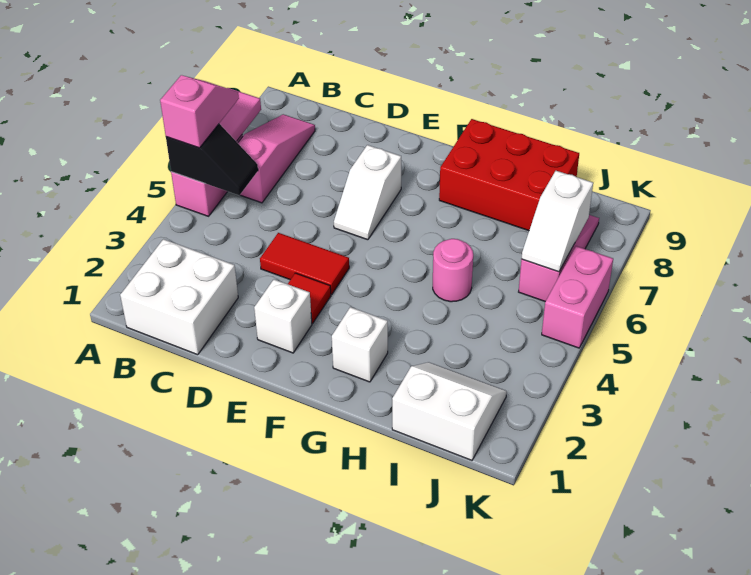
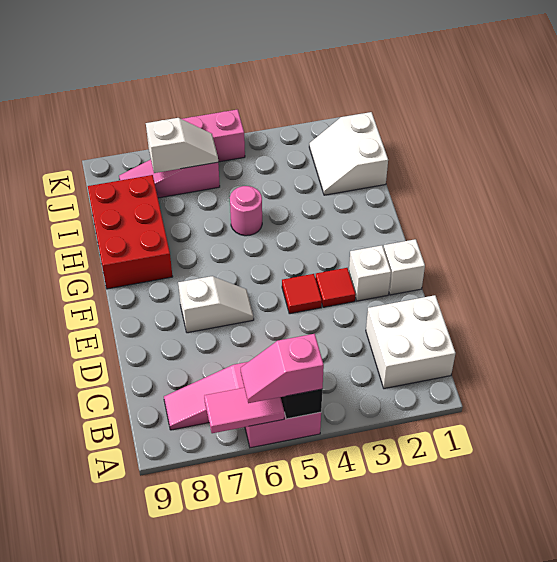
red 1x2 tile [260,233,349,295] -> red 1x1 tile [282,274,322,314]
white 1x1 brick [332,307,388,382] -> white 1x1 brick moved to [384,239,425,295]

